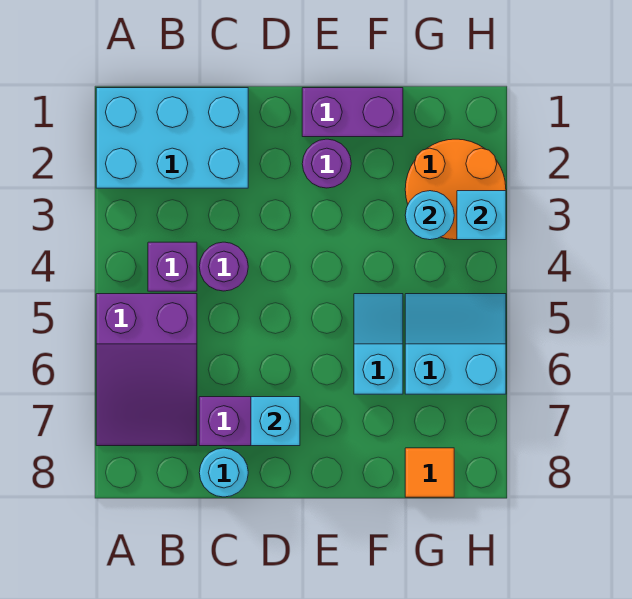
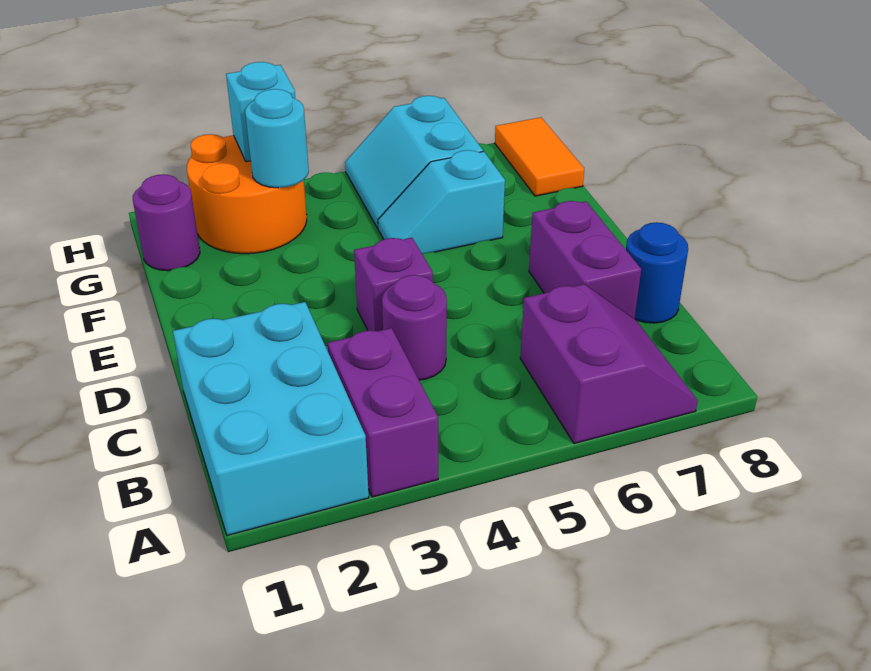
purple 2x3 slope [96,294,197,446] -> purple 2x2 slope [520,284,698,444]
purple 1x1 brick [148,242,197,291] -> purple 1x1 brick moved to [354,238,433,331]
cyan 1x1 round brick [199,448,248,497] -> blue 1x1 round brick [626,222,688,323]
cyan 1x1 brick [251,397,300,446] -> none
purple 1x2 brick [302,88,403,137] -> purple 1x2 brick moved to [328,328,438,497]
purple 1x1 round brick [302,139,351,188] -> purple 1x1 round brick moved to [133,174,200,271]
orange 1x1 tile [405,448,454,497] -> orange 1x2 tile [495,117,584,196]

